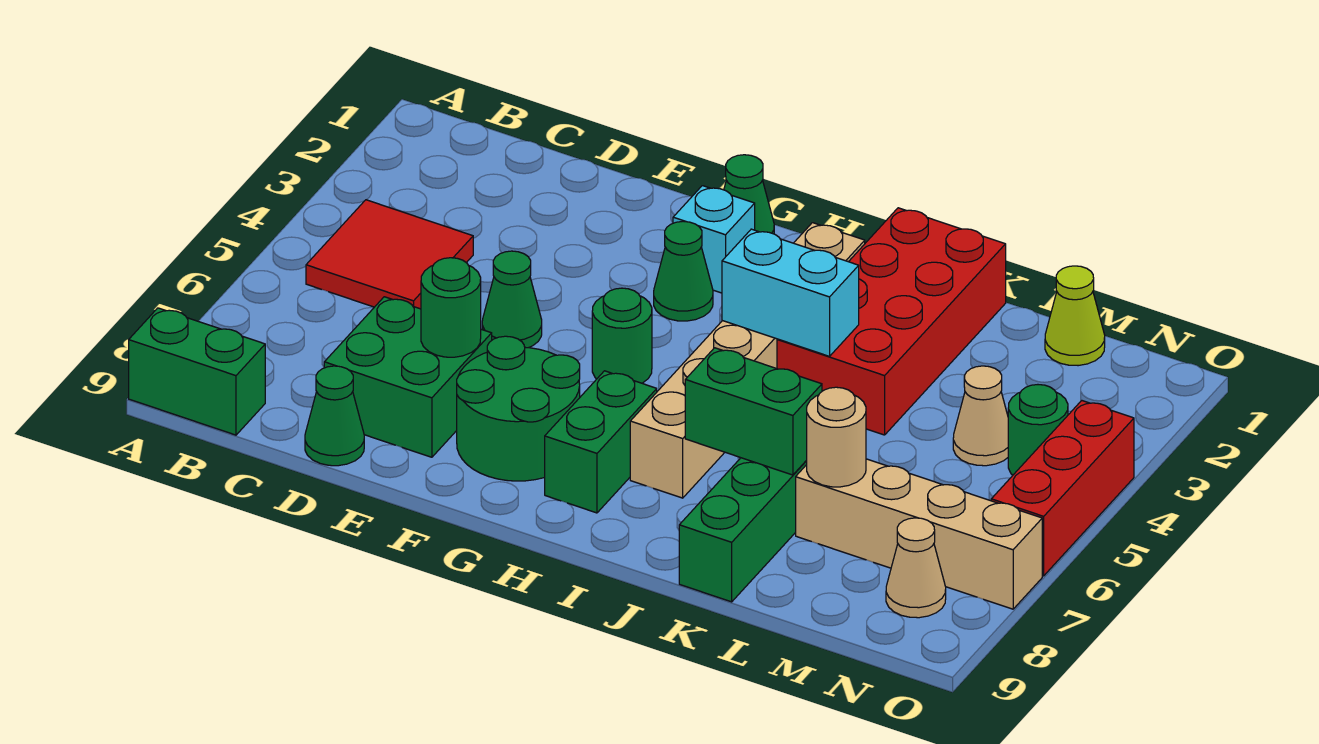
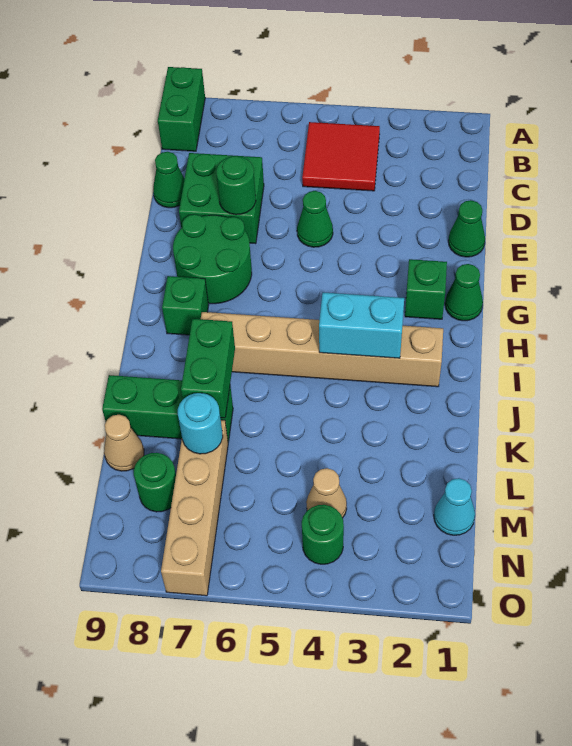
cyan 1x1 brick [673,186,755,293] -> green 1x1 brick [405,259,447,319]
green 1x1 cone [654,221,713,321] -> green 1x1 cone moved to [448,200,485,257]
green 1x1 round brick [592,288,652,383] -> green 1x1 round brick moved to [134,453,176,512]
green 1x2 brick [545,371,657,513] -> green 1x1 brick [162,276,209,335]
cyan 1x2 brick [722,229,859,356] -> cyan 1x2 brick turned to [319,292,404,358]
red 2x4 brick [777,208,1006,435] -> none
tan 1x1 round brick [807,387,866,487] -> cyan 1x1 round brick [178,393,223,454]
lime 1x1 cone [1045,266,1105,366] -> cyan 1x1 cone [434,478,475,535]
tan 1x1 cone [886,518,946,618] -> tan 1x1 cone moved to [104,415,144,471]
red 1x3 brick [991,401,1134,576] -> none

